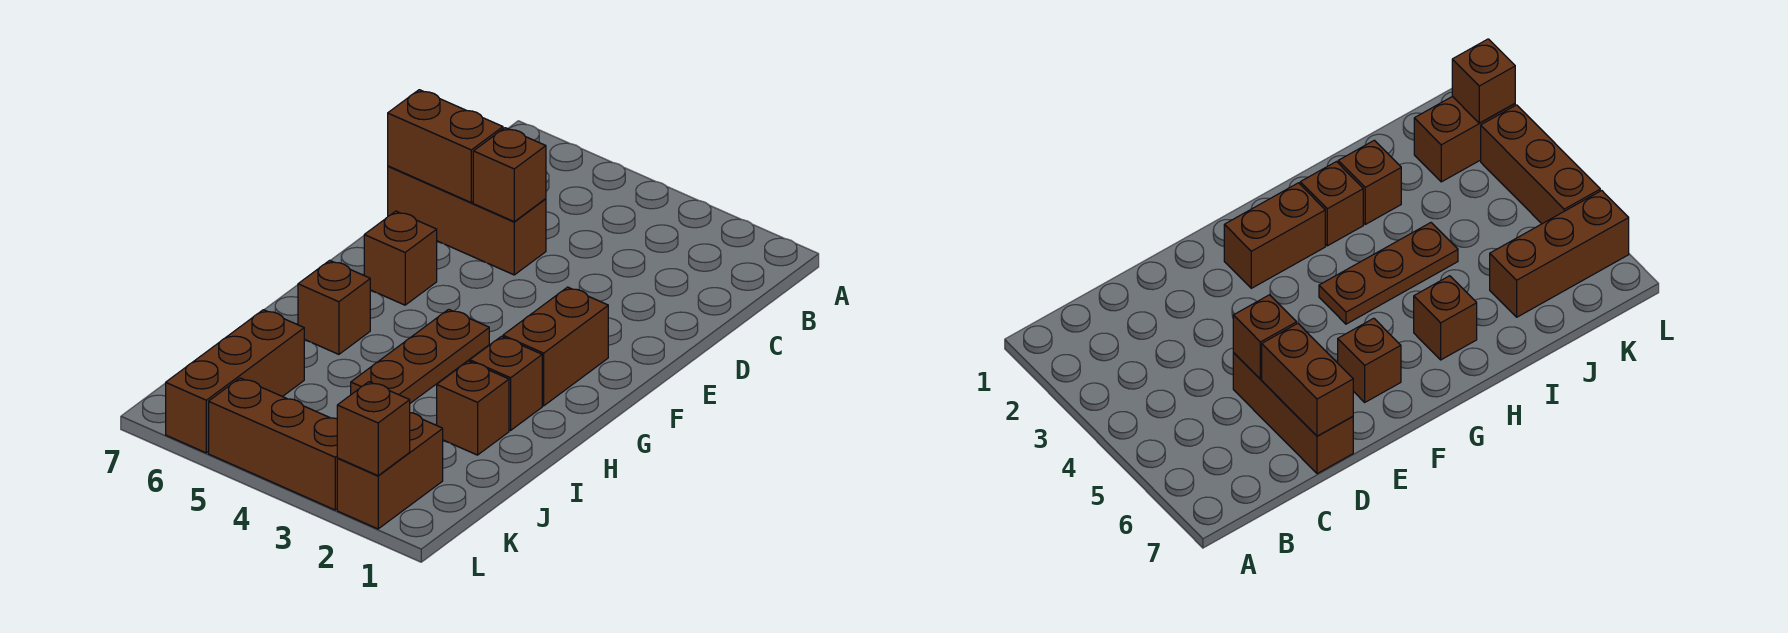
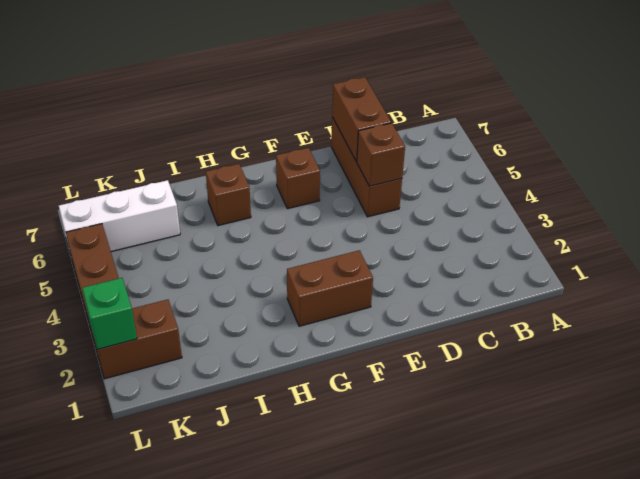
brown 1x3 plate [351,309,489,403] -> none
brown 1x1 brick [470,336,542,430] -> none
brown 1x1 brick [437,361,509,455] -> none
brown 1x3 brick [166,310,304,453] -> white 1x3 brick [59,180,180,252]
brown 1x1 brick [337,382,410,476] -> green 1x1 brick [82,278,137,349]

